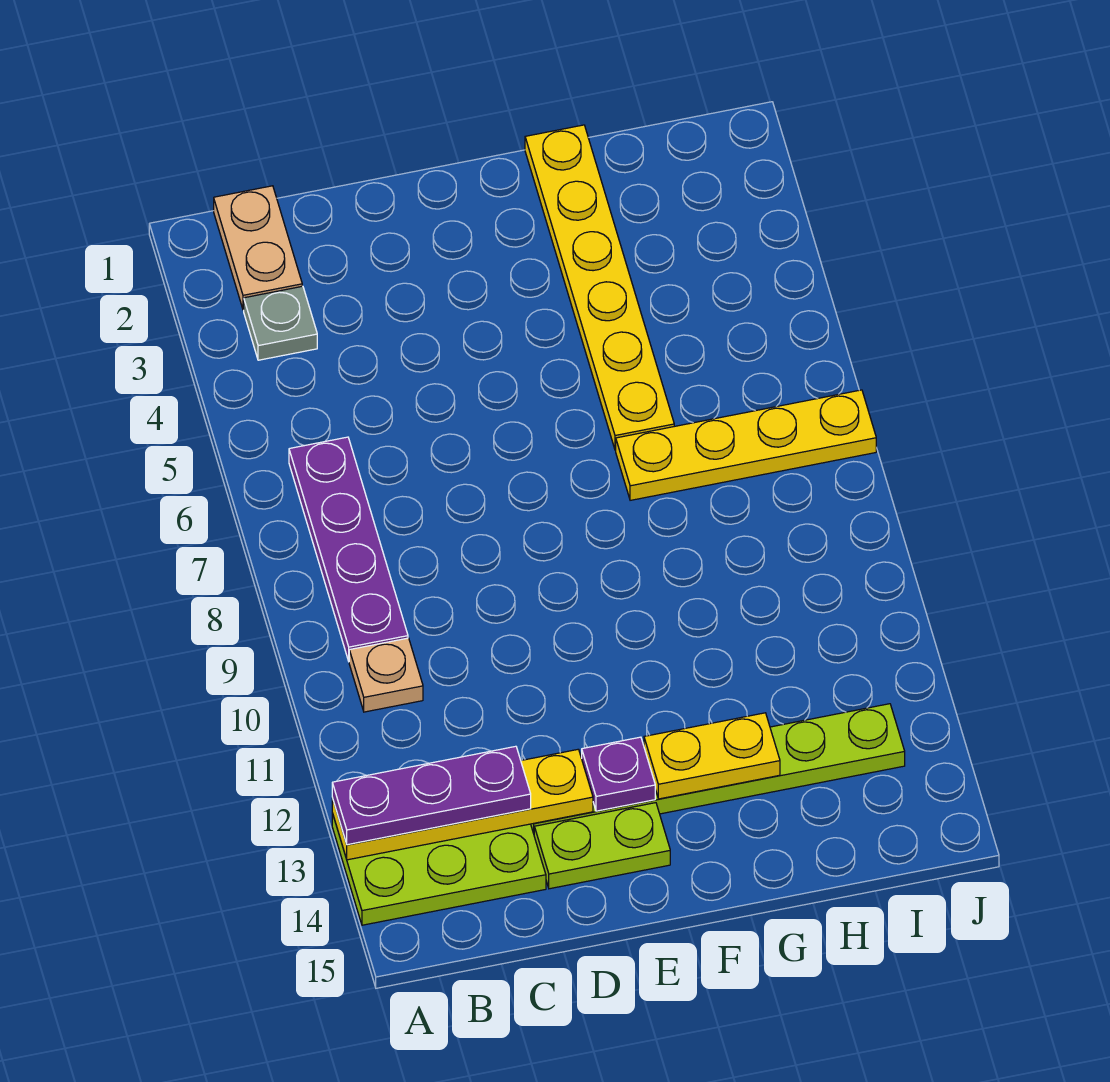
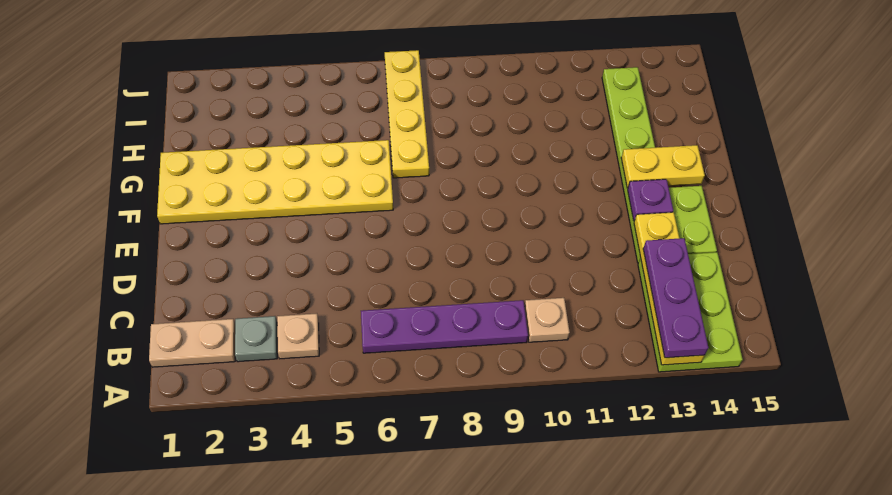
none -> tan 1x1 plate [277,313,319,359]
yellow 1x2 plate [644,713,780,799] -> yellow 1x2 plate turned to [621,145,705,188]
yellow 1x6 plate [525,125,674,450] -> yellow 2x6 plate [157,140,393,224]

